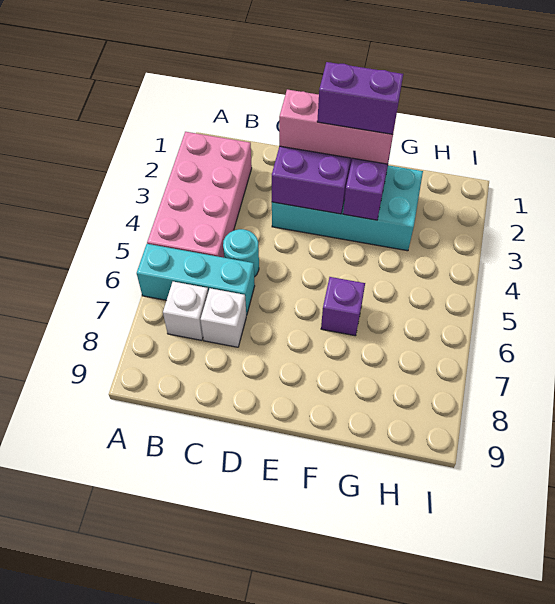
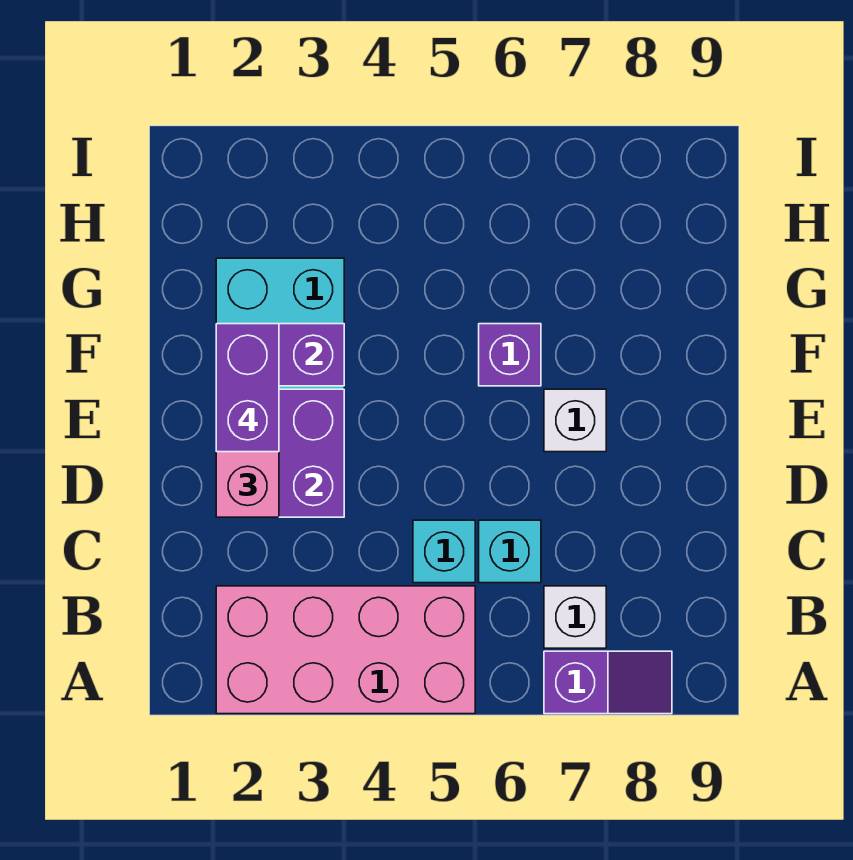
cyan 1x3 brick [137,244,255,315] -> cyan 1x1 brick [479,520,541,583]
none -> purple 1x2 slope [544,651,672,714]
cyan 1x1 round brick [223,229,259,277] -> cyan 1x1 brick [413,520,475,583]
white 1x1 brick [201,288,246,347] -> white 1x1 brick moved to [544,389,606,452]

